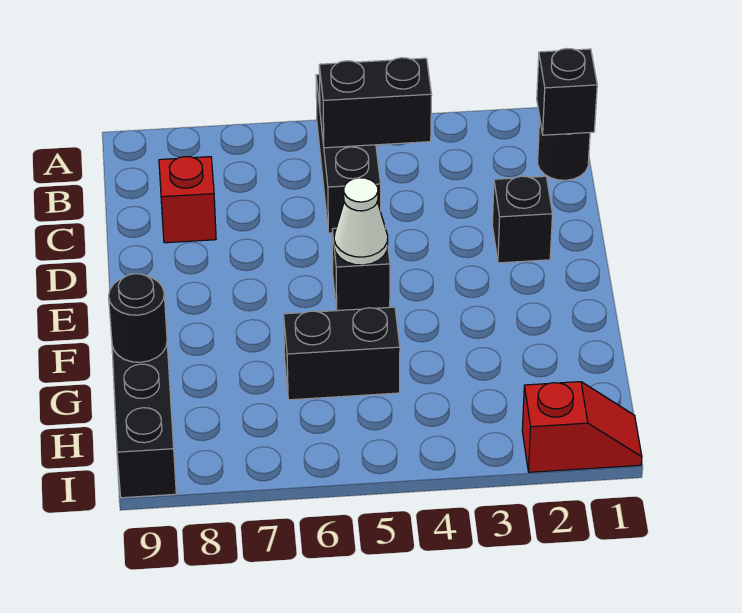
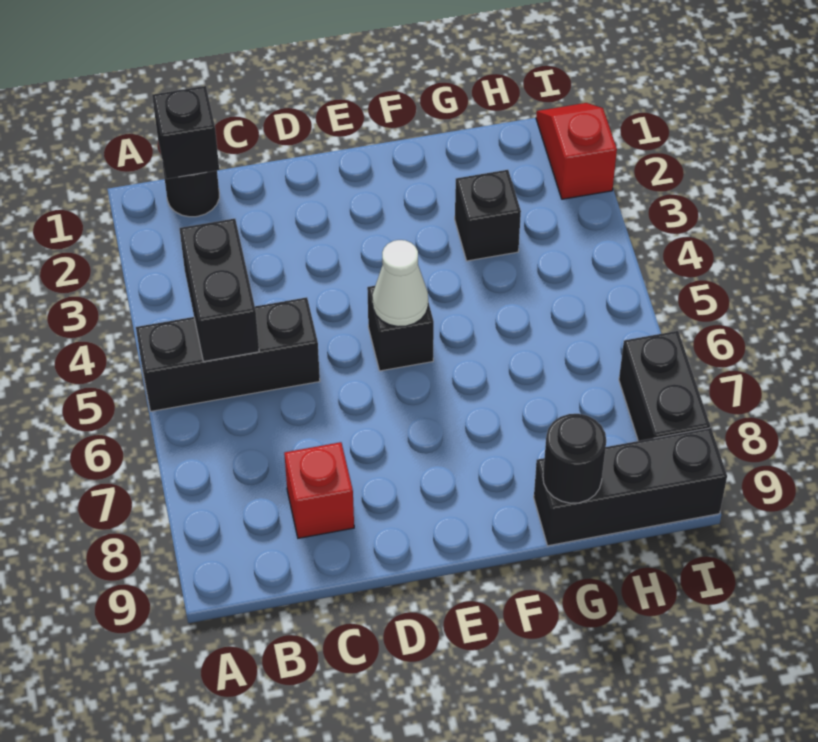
black 1x1 brick [492,176,553,263] -> black 1x1 brick moved to [455,170,521,261]
black 1x2 brick [284,307,400,400] -> black 1x2 brick moved to [619,331,710,441]

